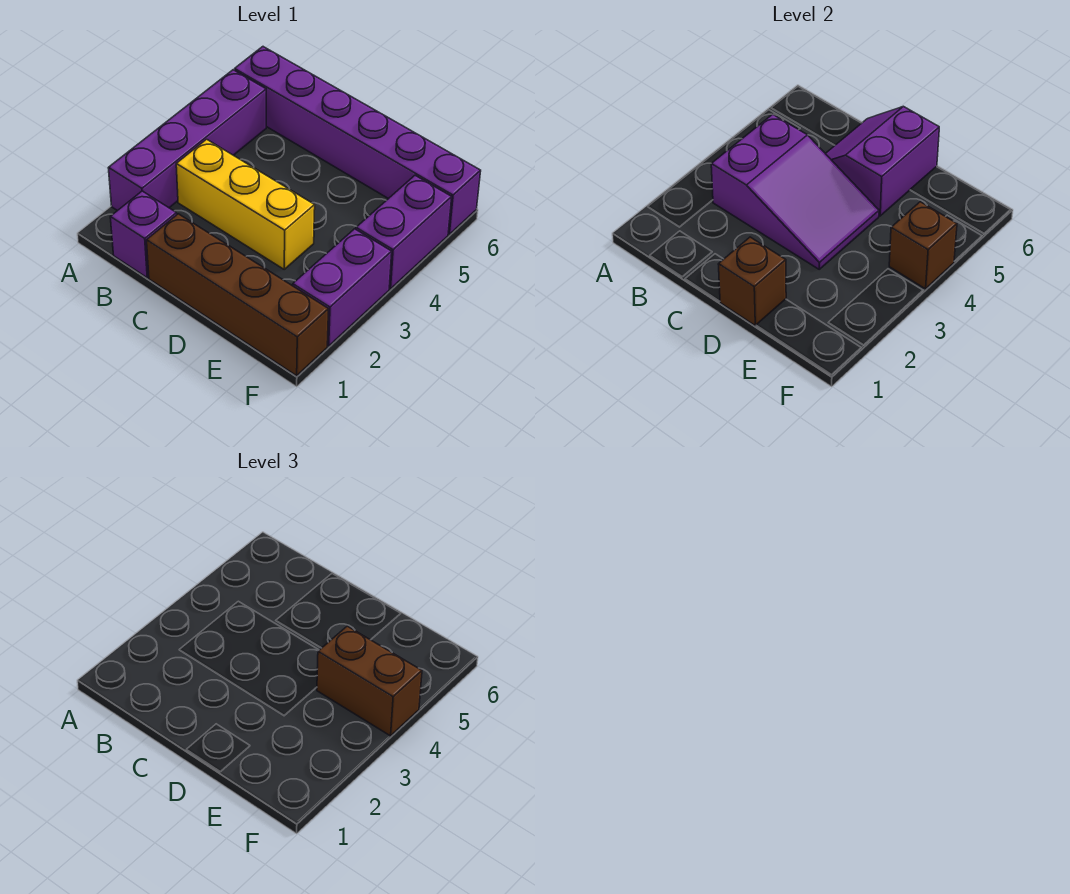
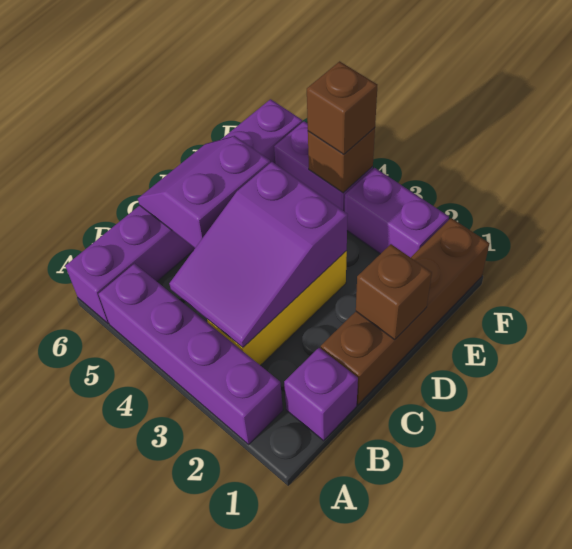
purple 2x3 slope [711,114,879,269] -> purple 2x3 slope turned to [169,162,348,348]
purple 2x2 slope [825,106,939,216] -> purple 2x2 slope turned to [138,136,270,248]
brown 1x2 brick [317,626,422,736] -> brown 1x1 brick [307,61,377,154]

